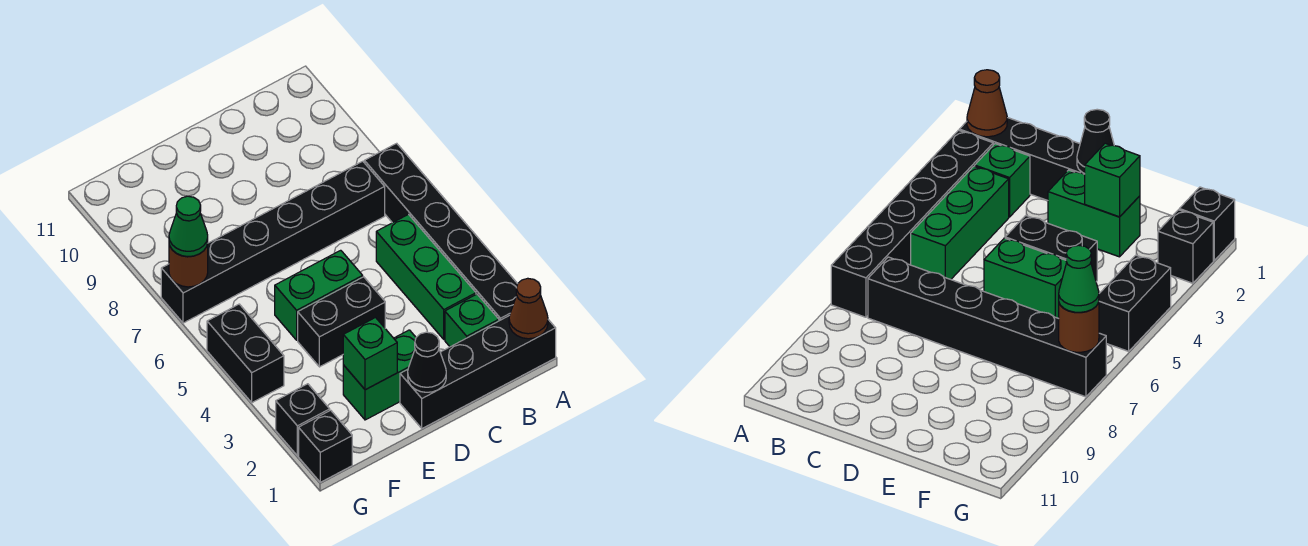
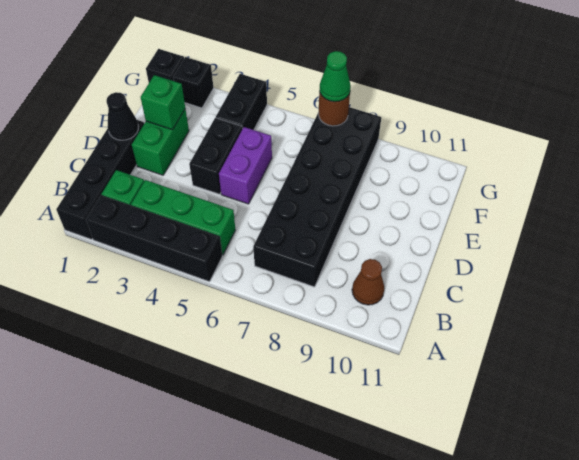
brown 1x1 cone [509,278,548,339] -> brown 1x1 cone moved to [352,259,384,305]
black 1x6 brick [364,143,517,321] -> black 1x4 brick [86,195,222,282]
black 1x6 brick [161,161,385,323] -> black 2x6 brick [253,107,381,287]
green 1x2 brick [275,250,363,340] -> purple 1x2 brick [219,127,272,204]
black 1x2 brick [207,304,284,403] -> black 1x2 brick turned to [216,74,267,130]

